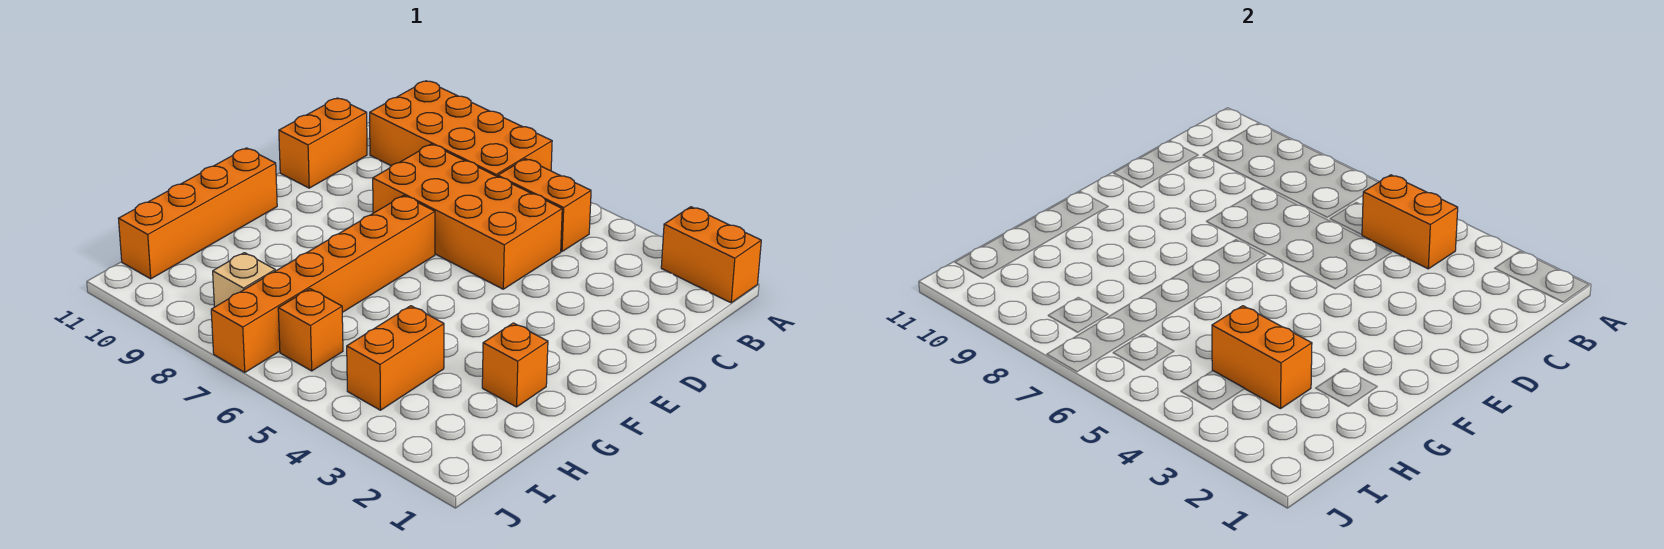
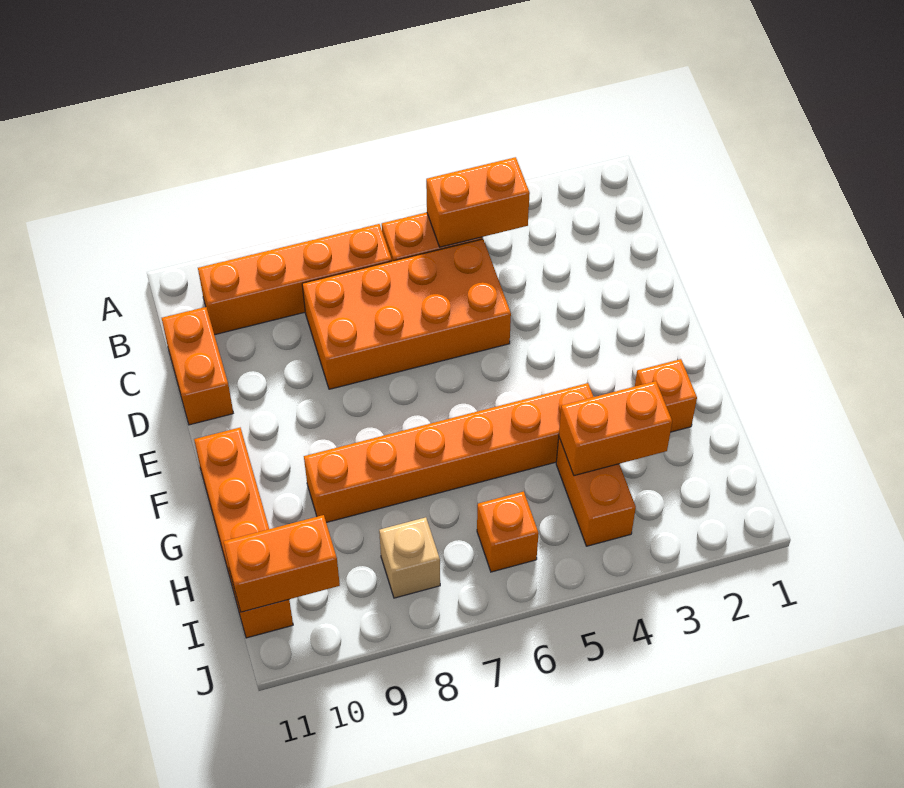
orange 1x2 brick [661,207,761,303] -> orange 1x2 brick moved to [223,515,340,612]
orange 2x4 brick [370,81,552,177] -> orange 1x4 brick [198,224,392,335]
orange 1x6 brick [211,195,435,372] -> orange 1x6 brick turned to [304,383,593,523]

